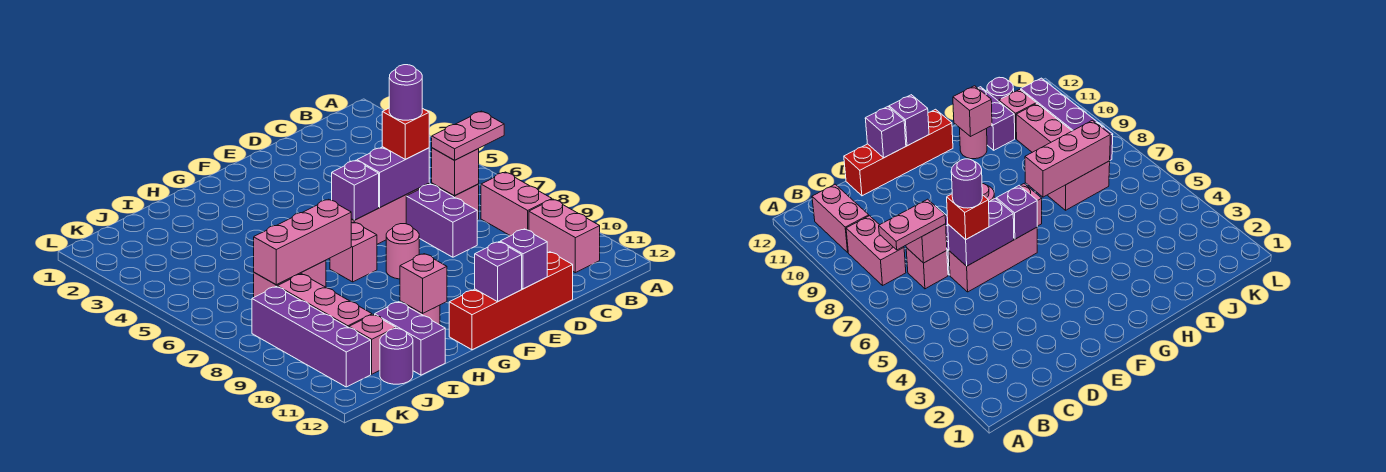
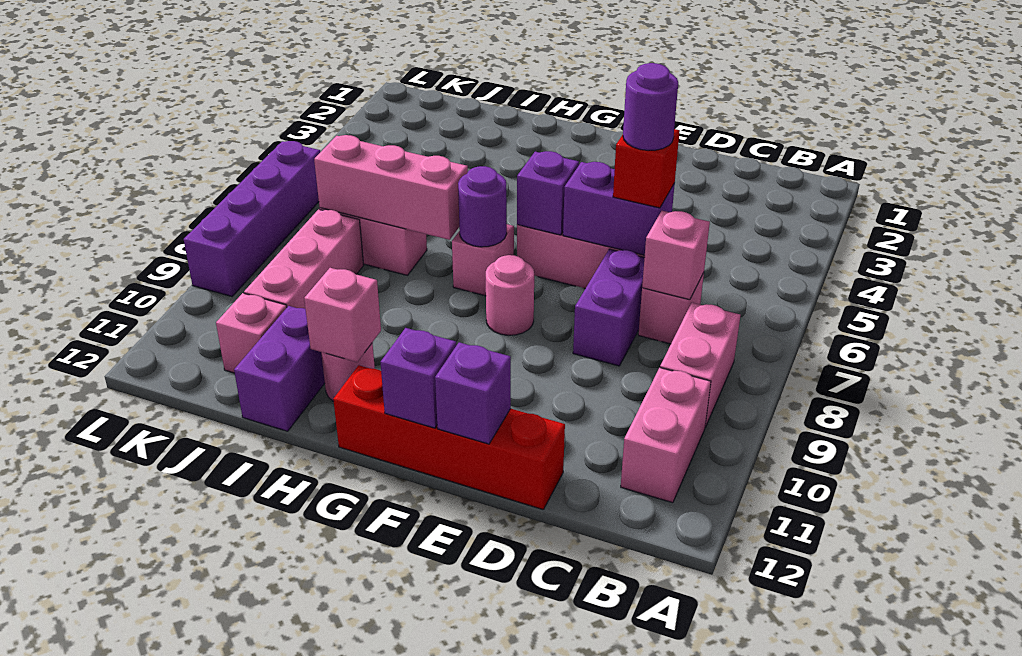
pink 1x2 plate [432,111,504,160] -> none
purple 1x1 round brick [380,329,413,384] -> purple 1x1 round brick moved to [458,166,507,247]
purple 1x4 brick [252,287,371,387] -> purple 1x4 brick moved to [184,141,320,296]

